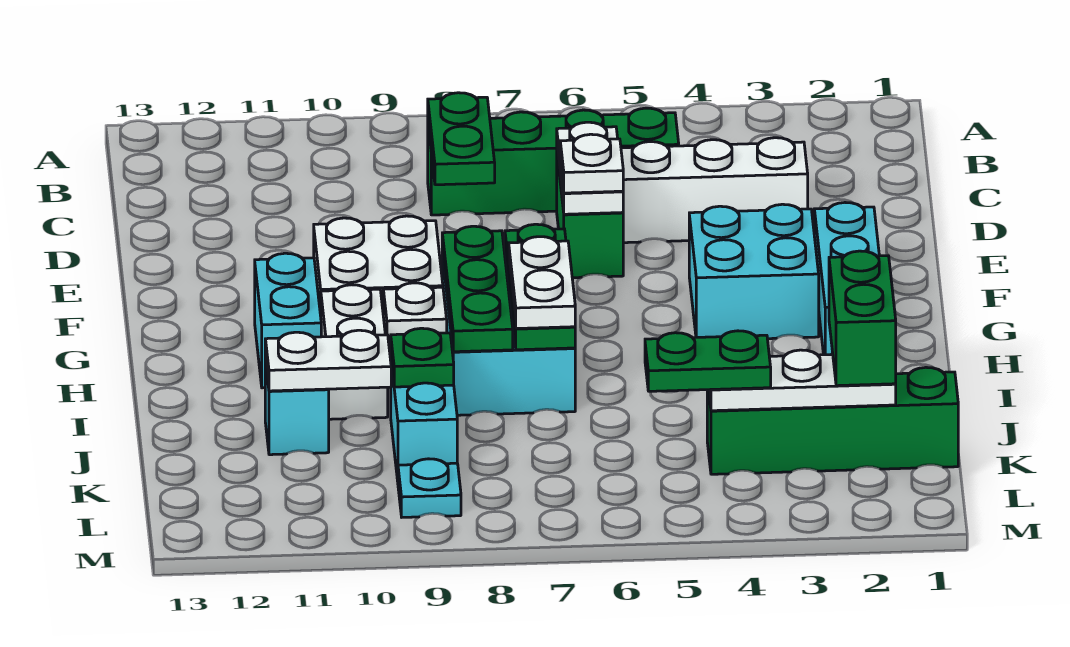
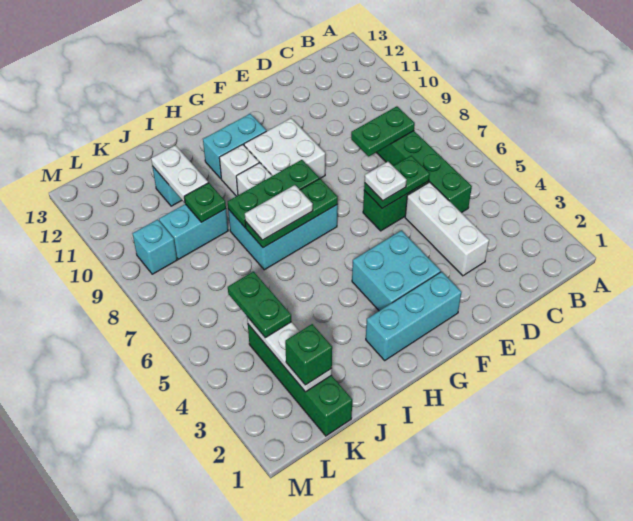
white 1x2 plate [557,122,623,214] -> green 1x2 plate [364,156,430,208]
white 1x2 brick [321,285,388,419] -> white 1x1 brick [219,145,259,196]
green 1x2 brick [829,251,896,386] -> green 1x1 brick [285,324,332,385]
cyan 1x1 plate [398,459,461,517] -> cyan 1x1 brick [133,219,177,274]

